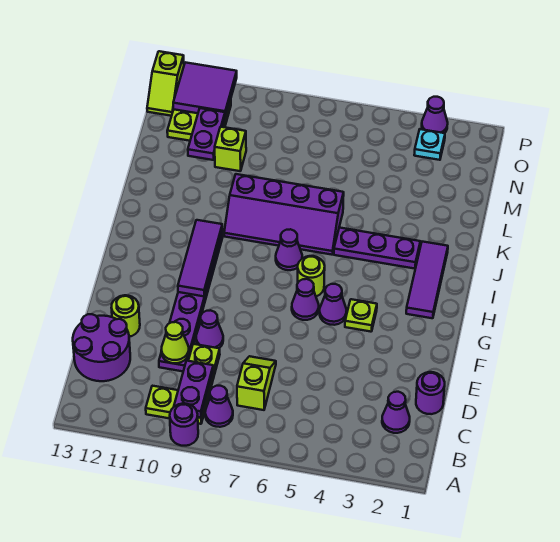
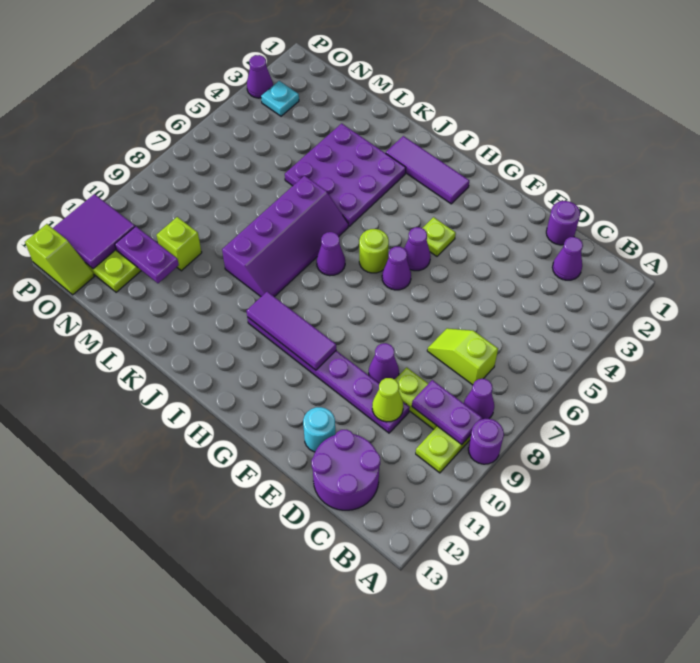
lime 1x1 round brick [111,295,140,337] -> cyan 1x1 round brick [303,407,335,452]
purple 1x3 plate [334,228,420,269] -> purple 3x3 plate [285,123,406,226]

